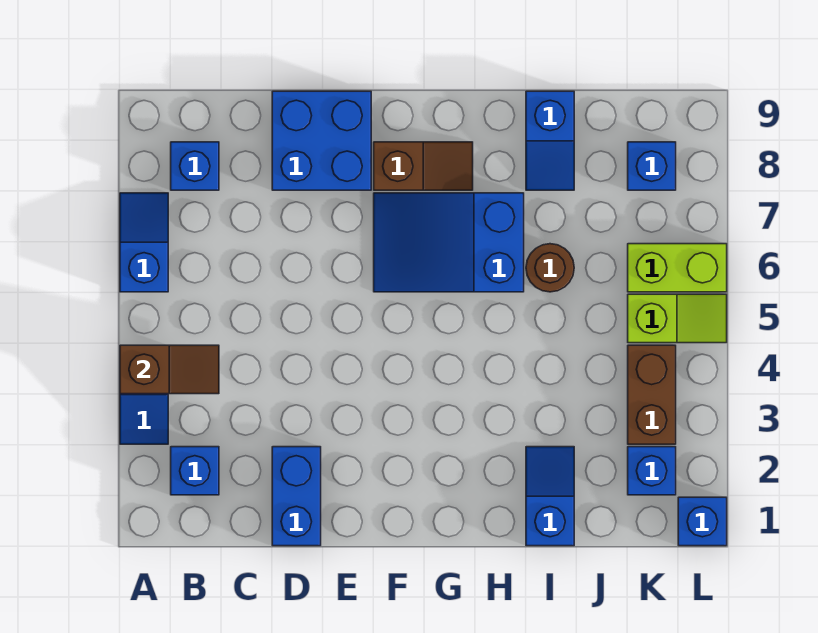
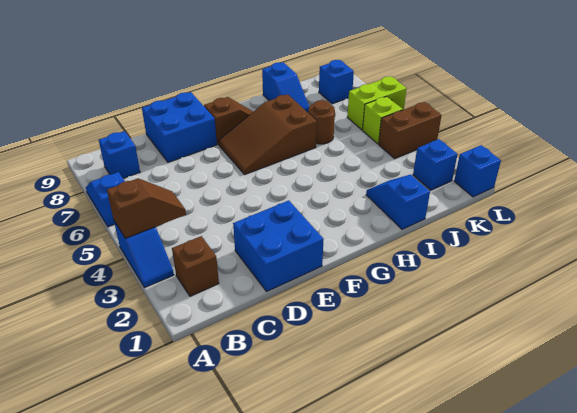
blue 1x1 brick [171,447,219,495] -> brown 1x1 brick [172,236,219,296]
blue 1x2 brick [272,447,321,546] -> blue 2x2 brick [233,200,324,291]
blue 2x3 slope [374,193,524,292] -> brown 2x3 slope [218,94,317,175]
brown 1x2 brick [628,345,676,444] -> brown 1x2 brick turned to [379,102,442,159]

